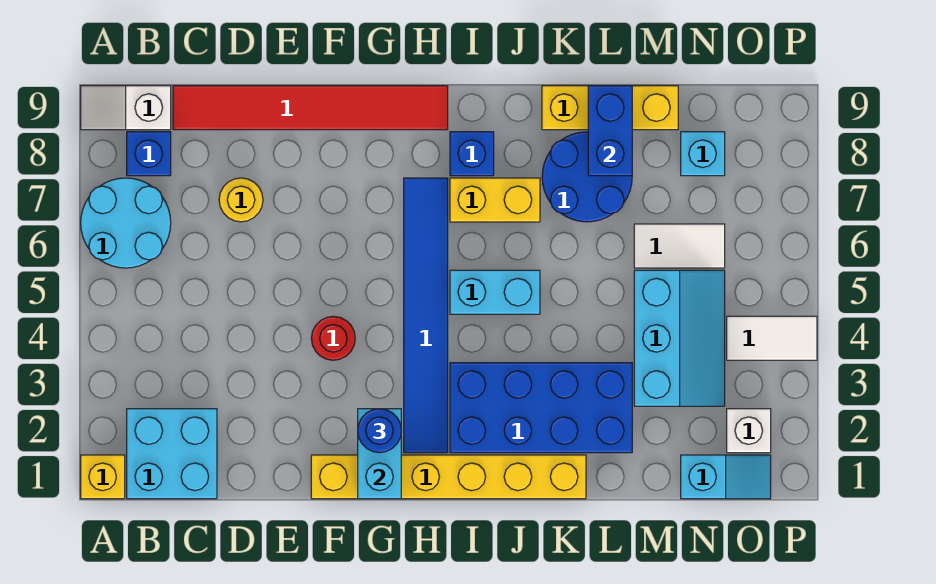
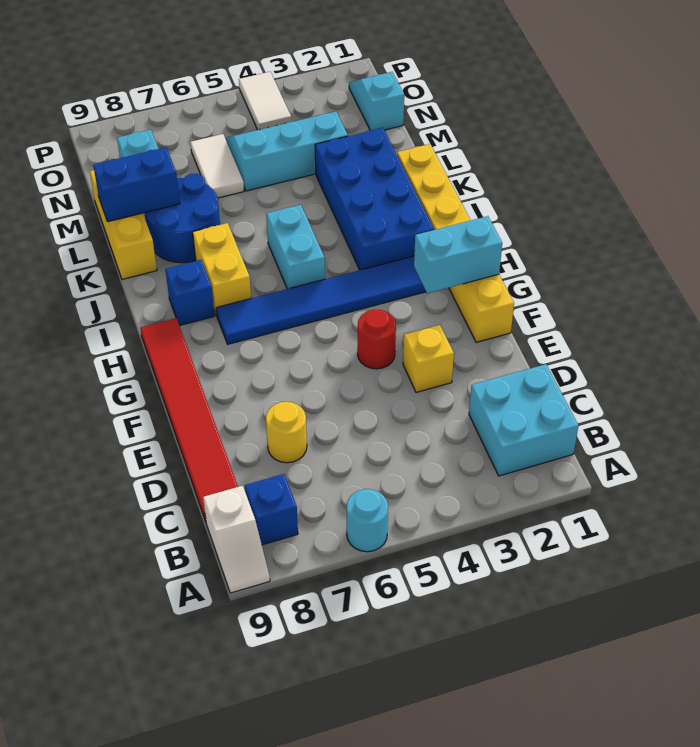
yellow 1x1 brick [81,455,125,499] -> yellow 1x1 brick moved to [403,325,454,392]
cyan 2x2 round brick [81,178,171,268] -> cyan 1x1 round brick [347,489,388,552]
blue 1x1 round brick [358,409,401,453] -> none
white 1x1 brick [727,409,771,453] -> none

